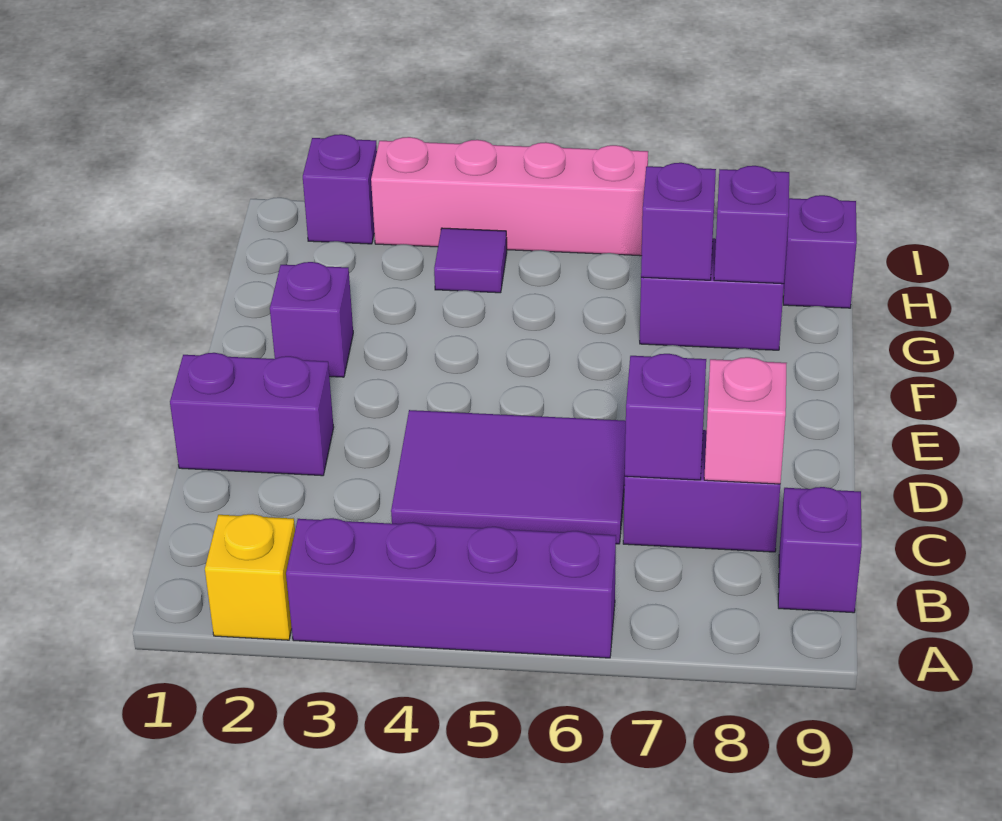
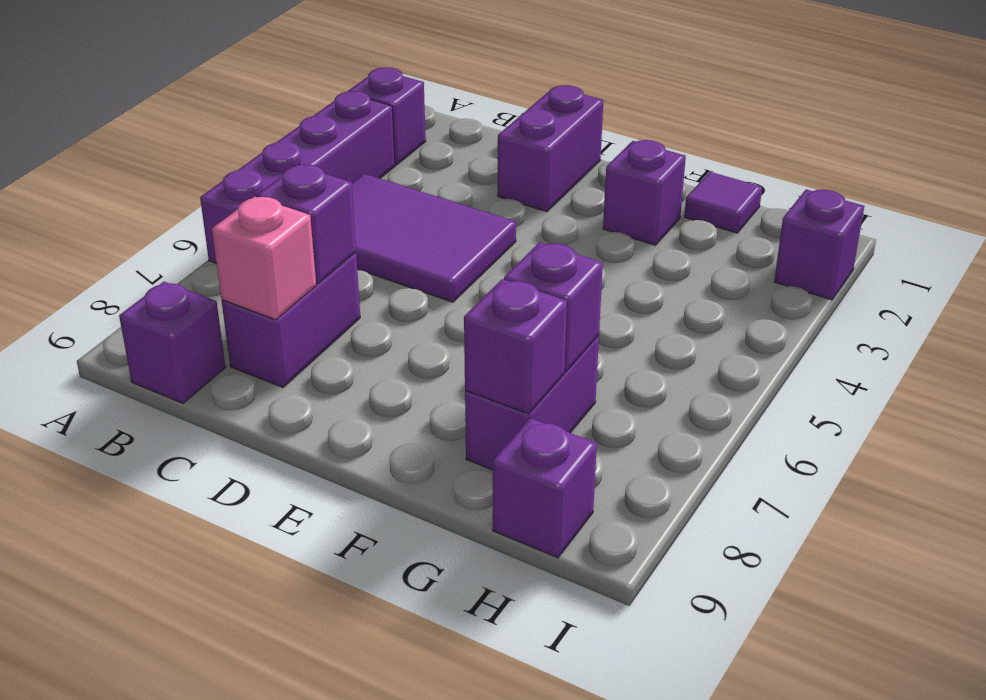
yellow 1x1 brick [205,514,295,640] -> purple 1x1 brick [349,67,426,165]
purple 2x3 tile [391,410,626,544] -> purple 2x3 tile turned to [352,174,516,302]
purple 1x1 tile [434,228,507,293] -> purple 1x1 tile moved to [684,172,762,233]
pink 1x4 brick [371,137,648,256] -> none

